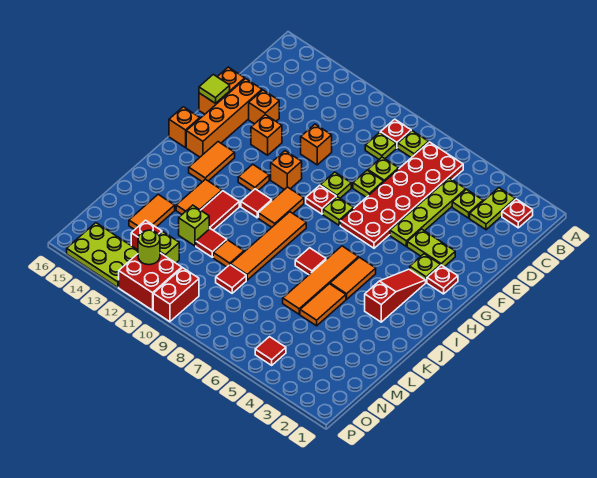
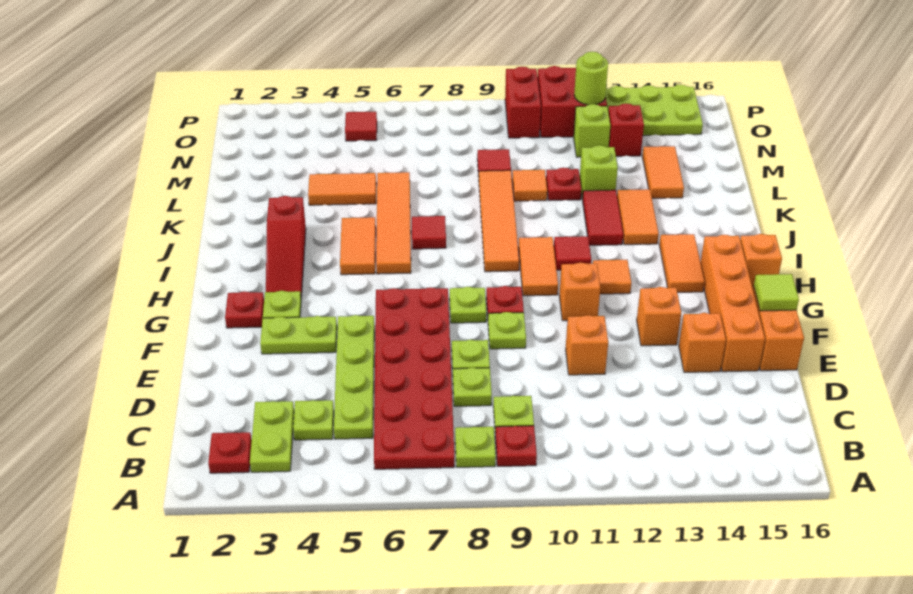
orange 1x2 tile [300,284,346,326] -> orange 1x2 tile turned to [308,173,376,205]
red 1x1 tile [196,229,227,257] -> red 1x1 plate [546,168,581,201]

